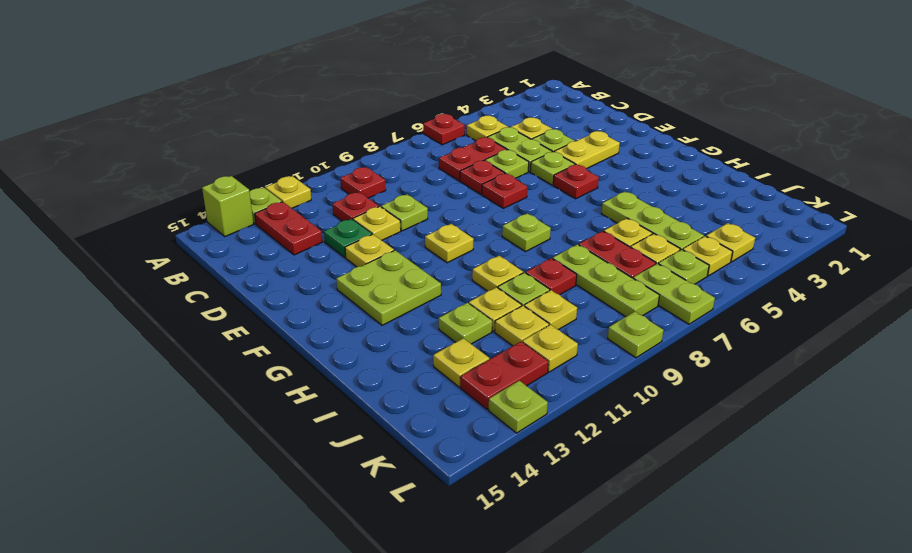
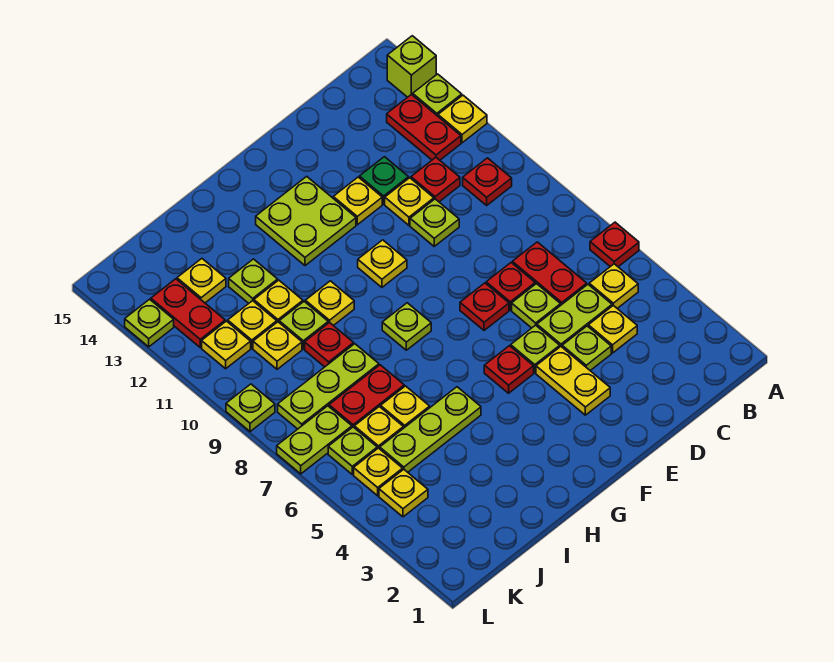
red 1x2 plate [255,202,322,255] -> red 1x2 plate turned to [387,94,461,160]

